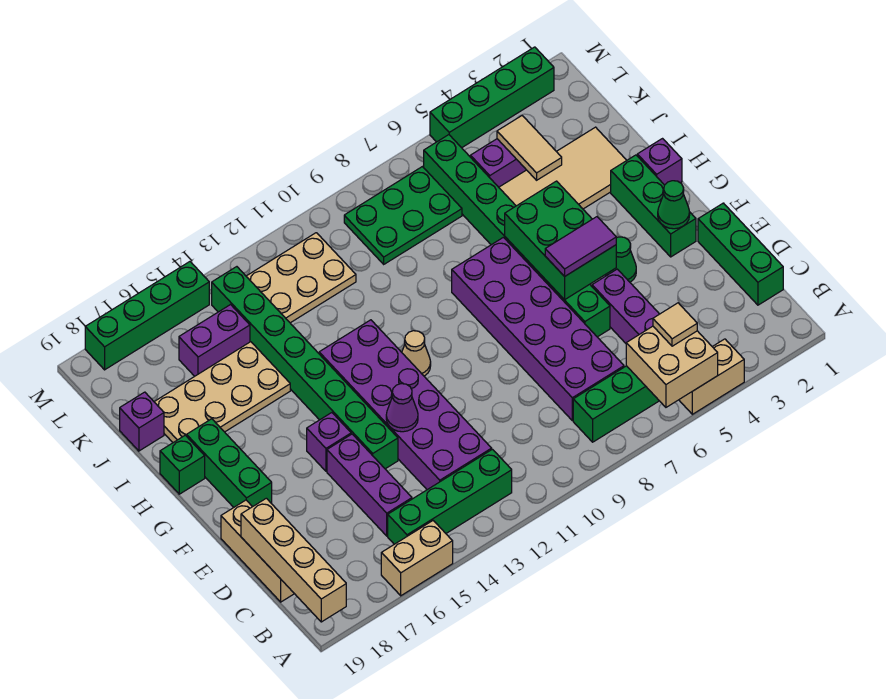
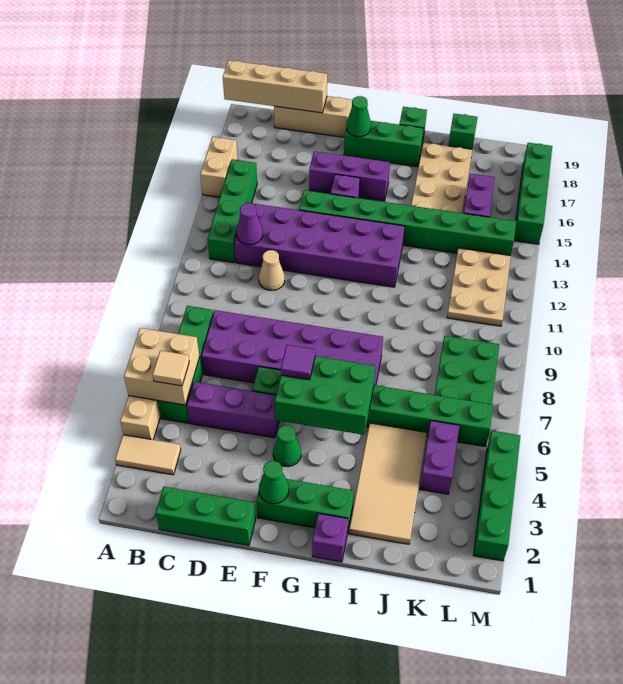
purple 1x3 brick [327,434,412,536] -> purple 1x3 brick moved to [309,151,390,201]
purple 1x1 cone [386,384,418,432] -> purple 1x1 cone moved to [237,203,263,245]
purple 1x2 tile [545,217,616,277] -> purple 1x1 tile [281,345,315,380]
none -> green 1x1 cone [347,96,371,137]
tan 1x1 cone [402,331,431,376] -> tan 1x1 cone moved to [259,250,285,290]
tan 1x2 tile [497,116,562,180] -> tan 1x2 tile moved to [115,435,181,475]
purple 1x1 brick [120,392,164,451] -> green 1x1 brick [448,114,478,149]

